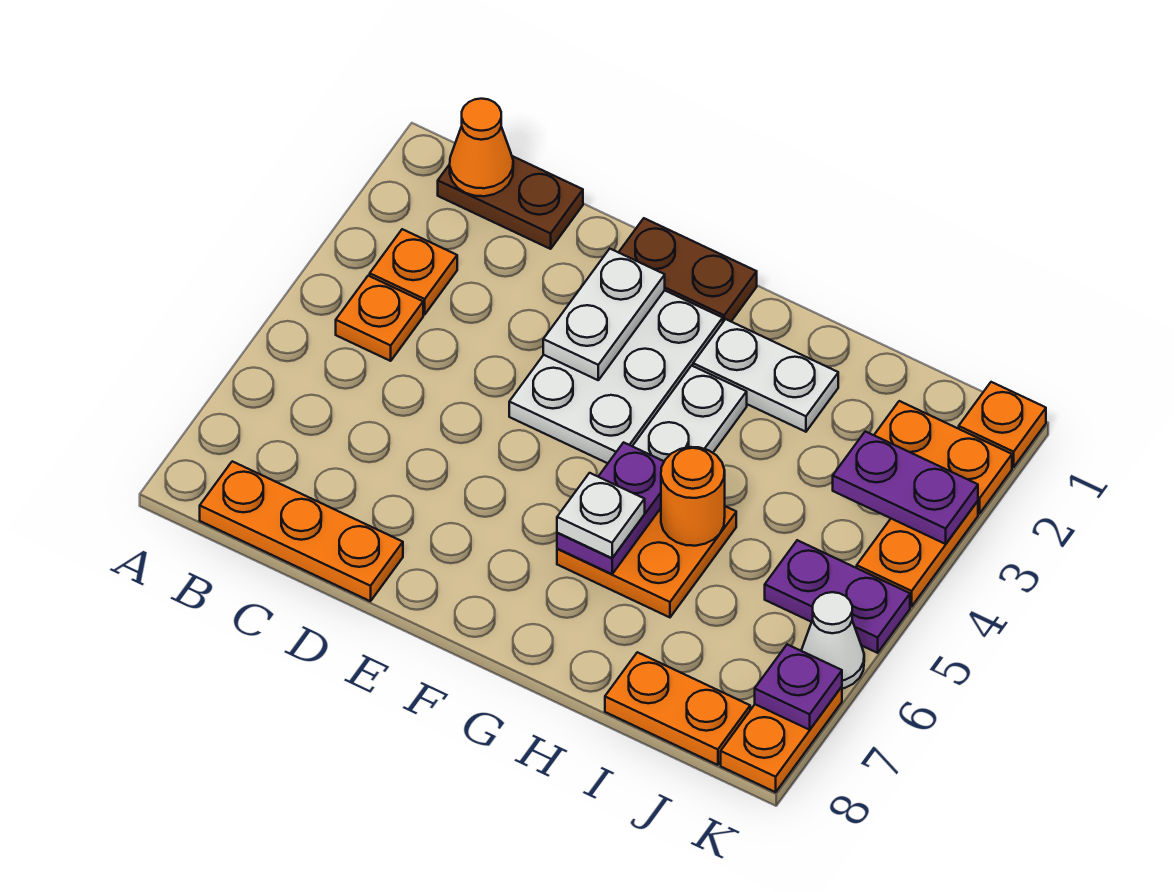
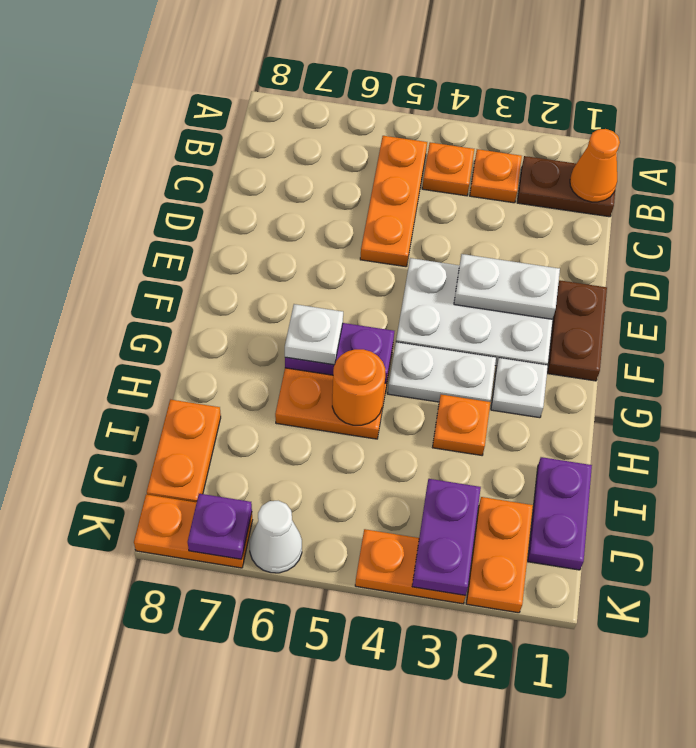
brown 1x2 plate [438,156,583,249] -> brown 1x2 plate turned to [517,156,615,217]
orange 1x3 plate [200,461,403,601] -> orange 1x3 plate moved to [360,136,427,267]
white 1x2 plate [693,319,838,432] -> white 1x1 plate [491,358,548,418]
purple 1x2 plate [765,540,910,653] -> purple 1x2 plate moved to [528,457,592,570]
orange 1x1 plate [959,382,1046,467] -> orange 1x1 plate moved to [433,394,490,455]

